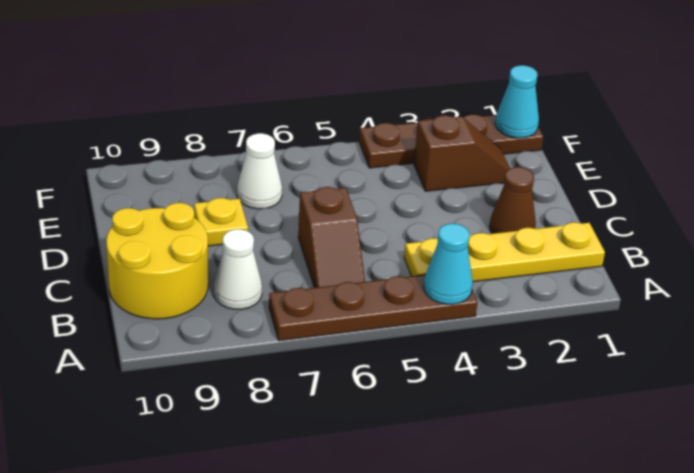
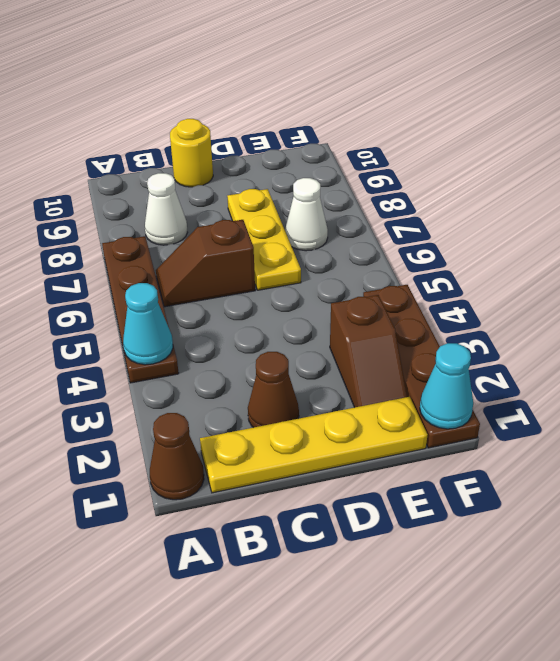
none -> brown 1x1 cone [150,413,204,500]
yellow 1x4 plate [404,222,605,282] -> yellow 1x4 plate turned to [200,397,427,493]
yellow 2x2 round brick [106,203,208,319] -> yellow 1x1 round brick [170,119,213,187]
yellow 1x1 plate [194,198,248,246] -> yellow 1x3 plate [227,189,301,290]

